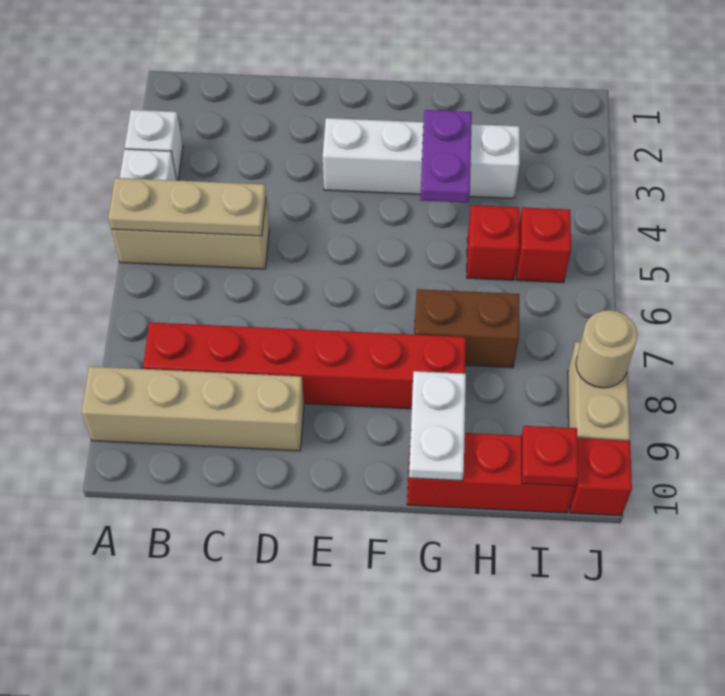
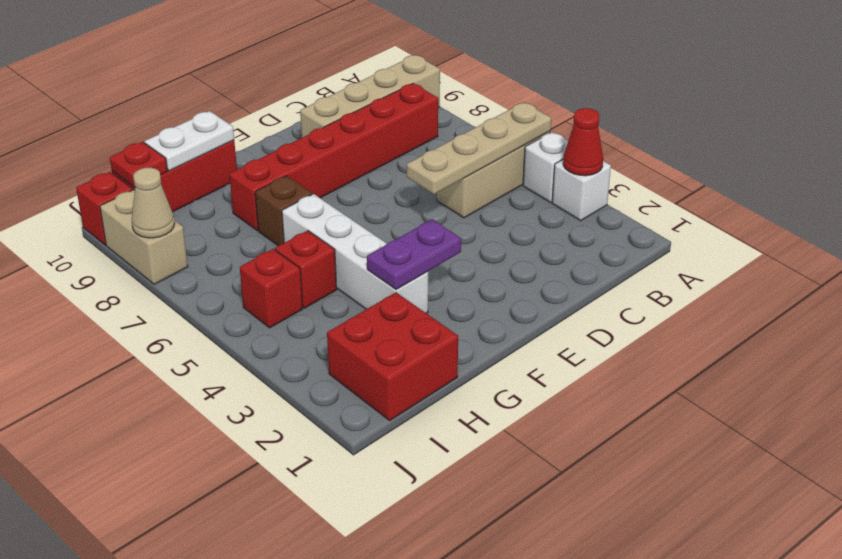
none -> red 1x1 cone [563,108,603,176]
tan 1x3 plate [108,178,266,236] -> tan 1x4 plate [407,102,551,194]
white 1x4 brick [323,118,520,198] -> white 1x4 brick turned to [282,194,428,314]
purple 1x2 plate [420,110,472,203] -> purple 1x2 plate turned to [367,220,461,289]
brown 1x2 brick [414,289,519,368] -> brown 1x1 brick [255,176,312,246]
white 1x2 plate [409,371,466,481] -> white 1x2 plate turned to [144,111,234,171]
none -> red 2x2 brick [327,292,458,421]
tan 1x1 round brick [576,310,638,388] -> tan 1x1 cone [132,168,175,238]

